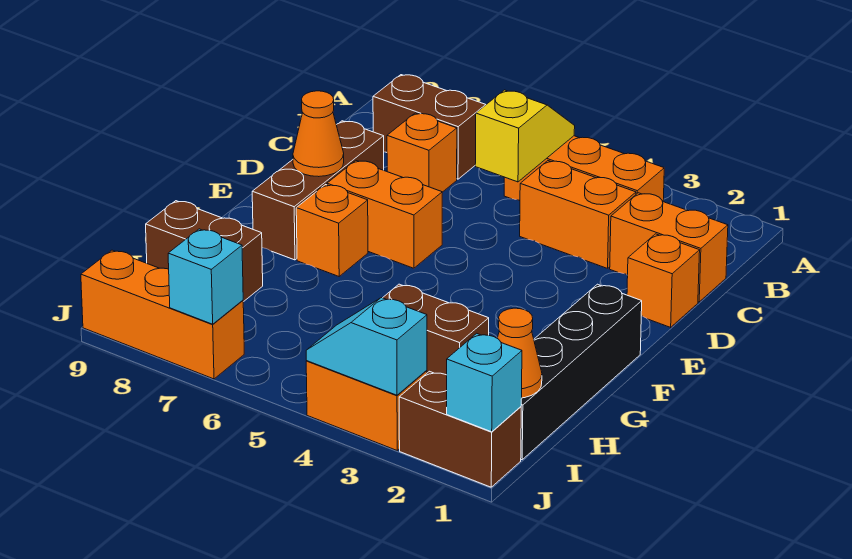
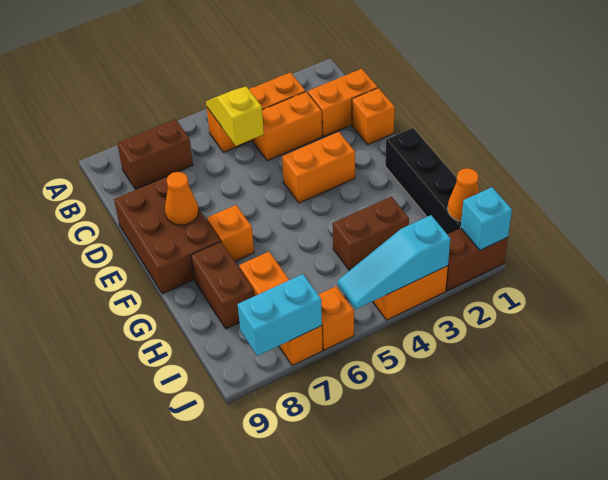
orange 1x1 brick [387,113,457,192] -> orange 1x1 brick moved to [318,286,354,350]
brown 1x3 brick [252,121,384,260] -> brown 2x3 brick [114,177,220,294]
orange 1x2 brick [327,161,442,268] -> orange 1x2 brick moved to [282,132,355,203]
brown 1x2 brick [146,201,263,302] -> brown 1x2 brick turned to [191,242,254,329]
cyan 1x2 slope [306,298,427,395] -> cyan 1x3 slope [338,215,450,309]
orange 1x3 brick [81,250,244,379] -> orange 1x3 brick turned to [239,252,323,366]
cyan 1x1 brick [168,229,243,324] -> cyan 1x2 brick [238,274,322,356]

